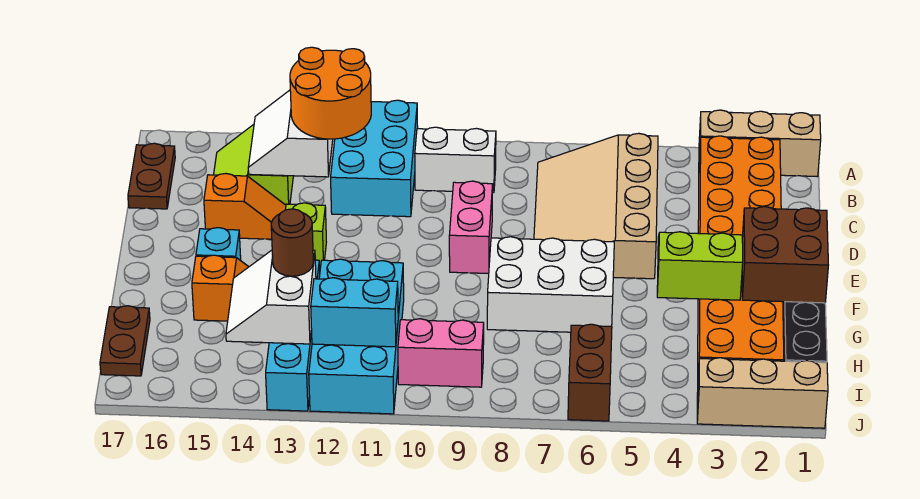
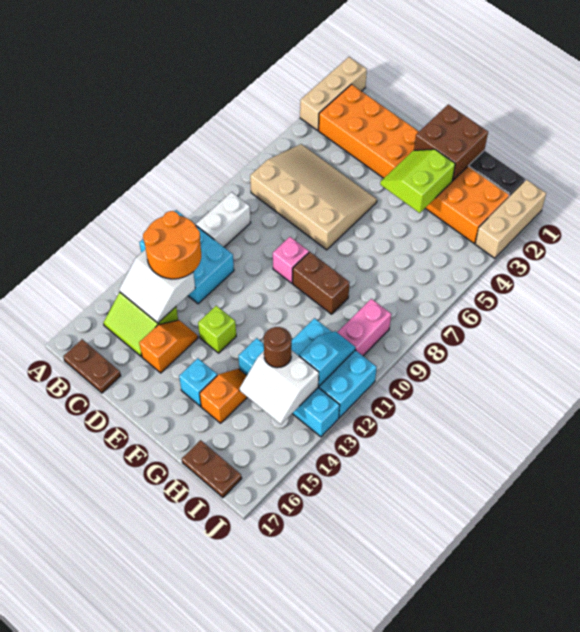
tan 3x4 slope [534,133,658,279] -> tan 3x4 slope turned to [250,144,377,250]
pink 1x2 brick [449,181,493,274] -> pink 1x1 brick [273,237,309,283]
white 2x3 brick [487,237,614,332] -> none
cyan 2x4 brick [309,259,404,414] -> cyan 2x3 brick [291,318,377,418]
brown 1x2 brick [568,324,612,421] -> brown 1x2 brick moved to [293,252,350,314]
cyan 1x2 brick [311,278,398,347] -> cyan 1x2 slope [299,331,356,386]

